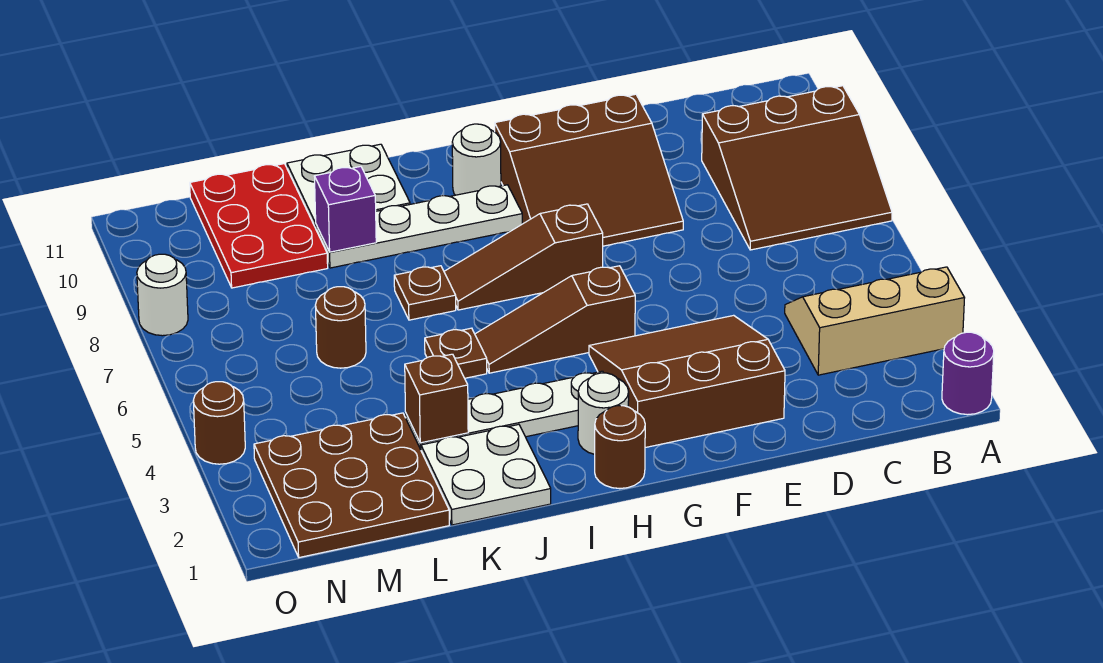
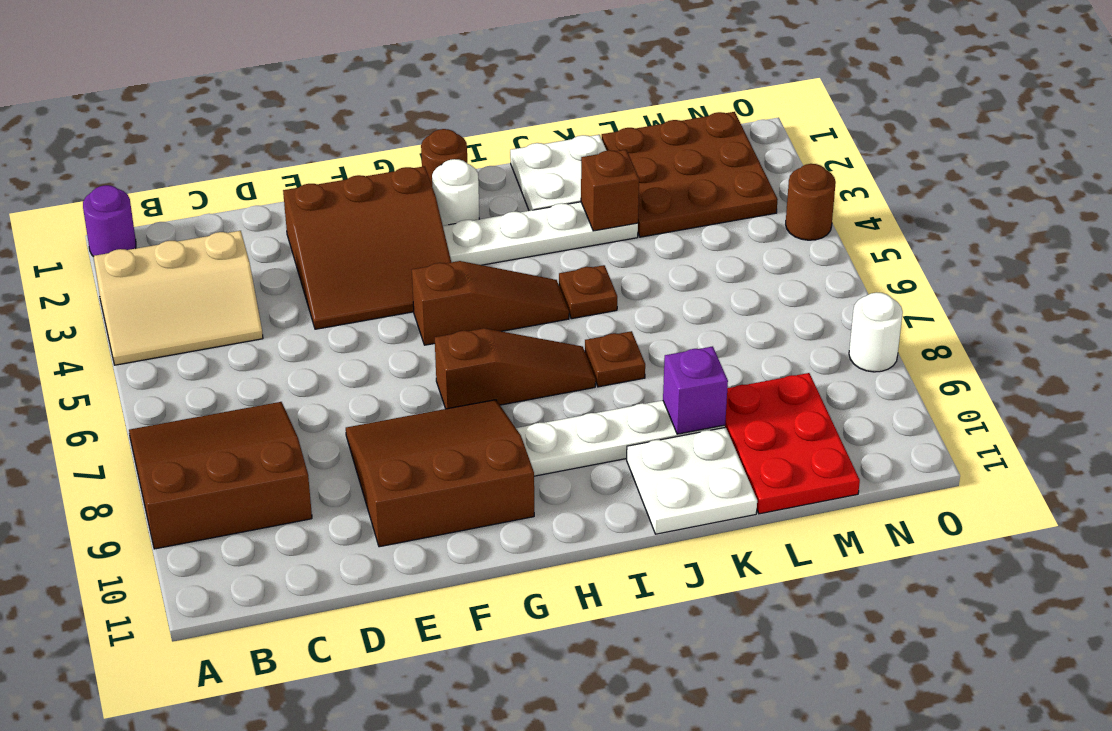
white 1x1 round brick [452,124,501,195] -> none
brown 1x1 round brick [315,287,366,368] -> none

